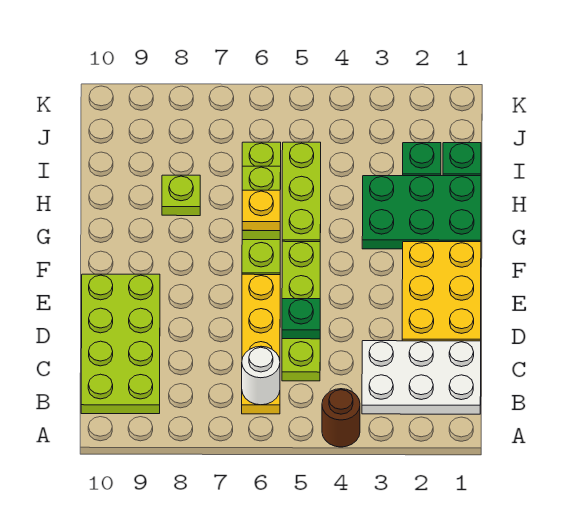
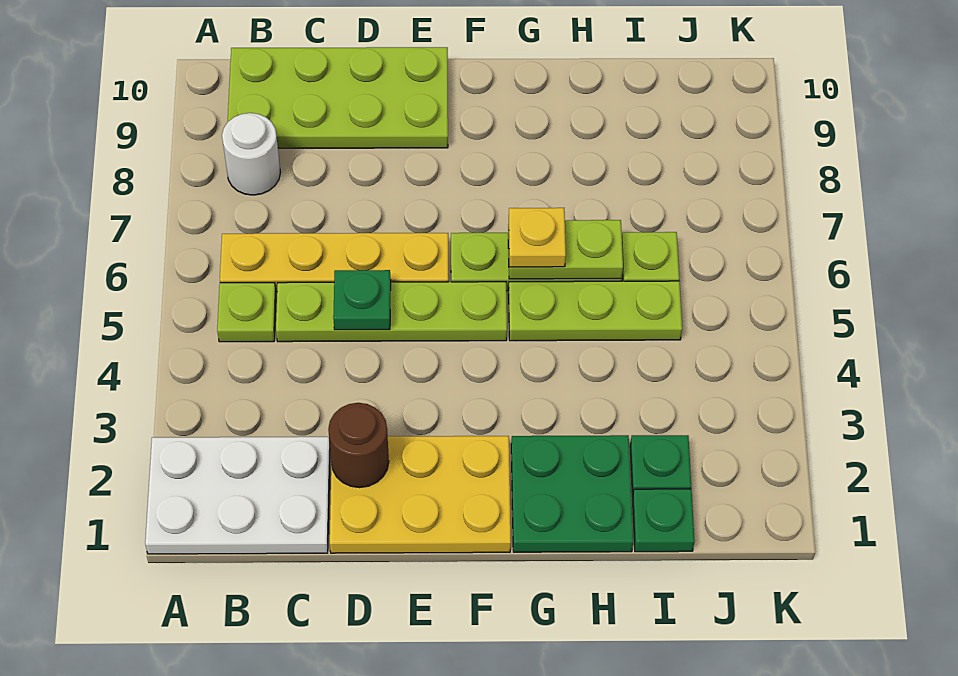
brown 1x1 round brick [322,389,360,447] -> brown 1x1 round brick moved to [328,403,389,488]
white 2x3 plate [362,341,481,414] -> white 2x3 plate turned to [145,437,330,554]
white 1x1 round brick [242,346,280,405] -> white 1x1 round brick moved to [222,113,281,195]
green 2x3 plate [362,176,481,249] -> green 2x2 plate [511,435,633,552]
lime 1x1 plate [162,175,200,216] -> lime 1x1 plate moved to [217,283,276,342]

